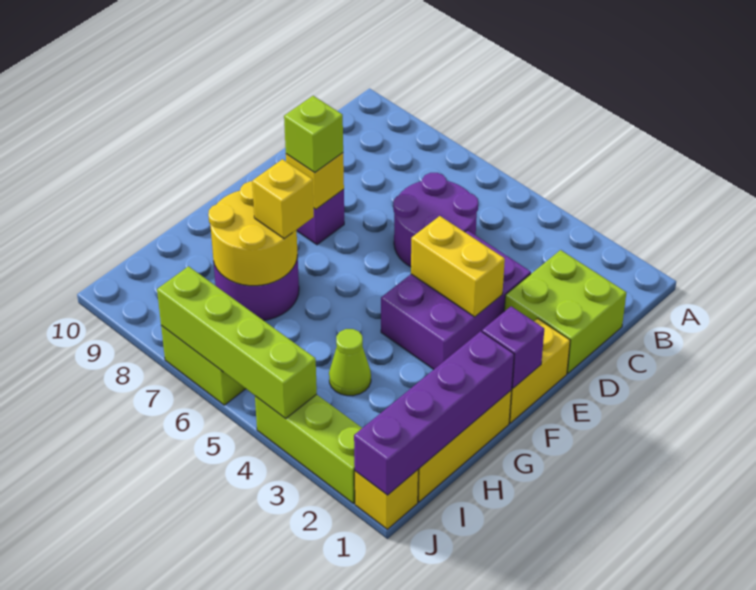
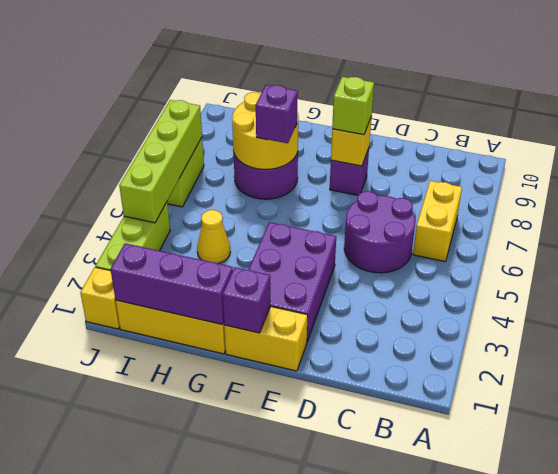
lime 2x2 brick [504,250,626,373] -> none
purple 2x3 brick [381,230,531,369] -> purple 2x3 brick turned to [248,222,336,342]
yellow 1x2 brick [411,216,505,317] -> yellow 1x2 brick moved to [413,181,462,261]
purple 1x4 brick [354,331,514,495] -> purple 1x3 brick [111,243,233,324]
yellow 1x1 brick [252,159,314,239] -> purple 1x1 brick [256,85,298,143]
lime 1x1 cone [329,329,371,396] -> yellow 1x1 cone [197,210,230,264]

